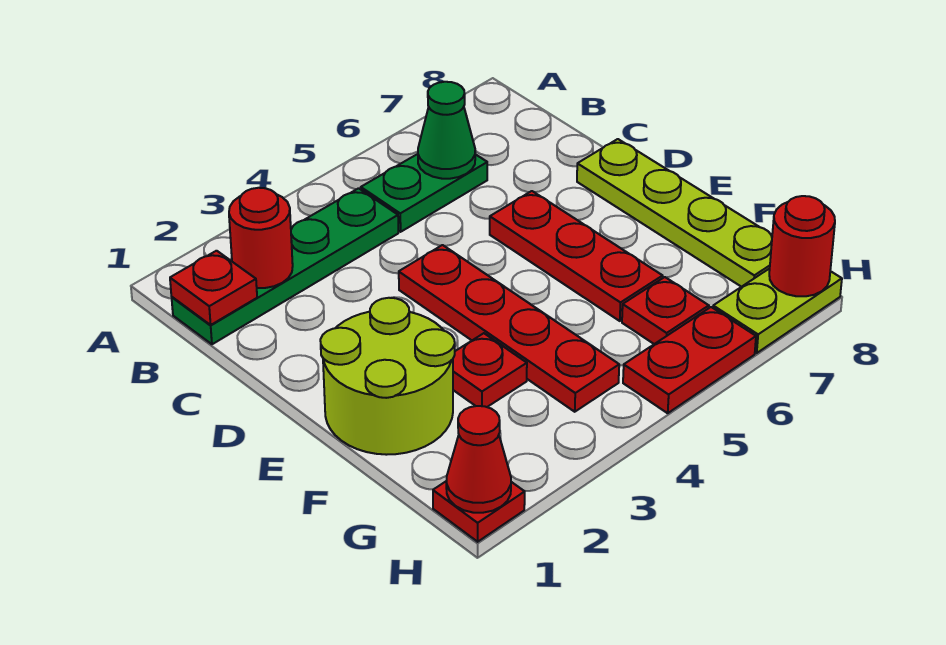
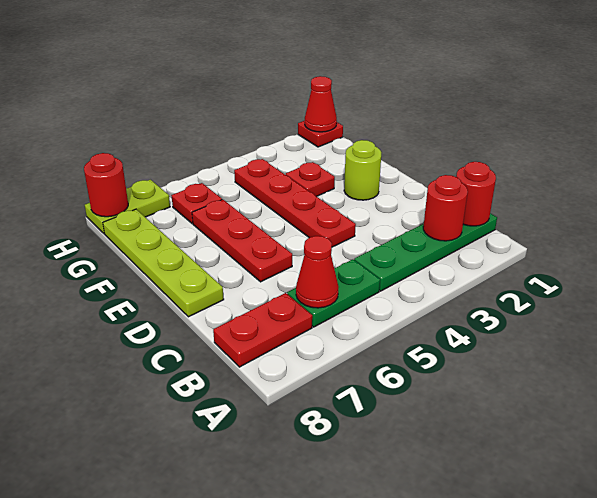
red 1x1 plate [170,251,257,325] -> red 1x1 round brick [456,162,496,226]
green 1x1 cone [418,82,475,179] -> red 1x1 cone [296,236,339,308]
lime 2x2 round brick [320,298,455,455] -> lime 1x1 round brick [344,140,382,200]
red 1x2 plate [623,307,756,413] -> red 1x2 plate moved to [213,293,312,367]

